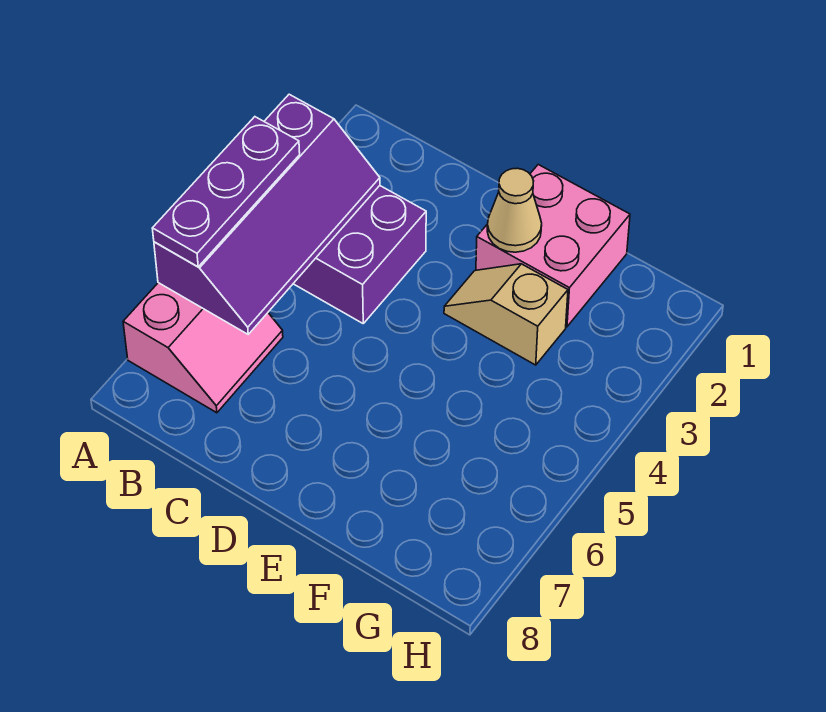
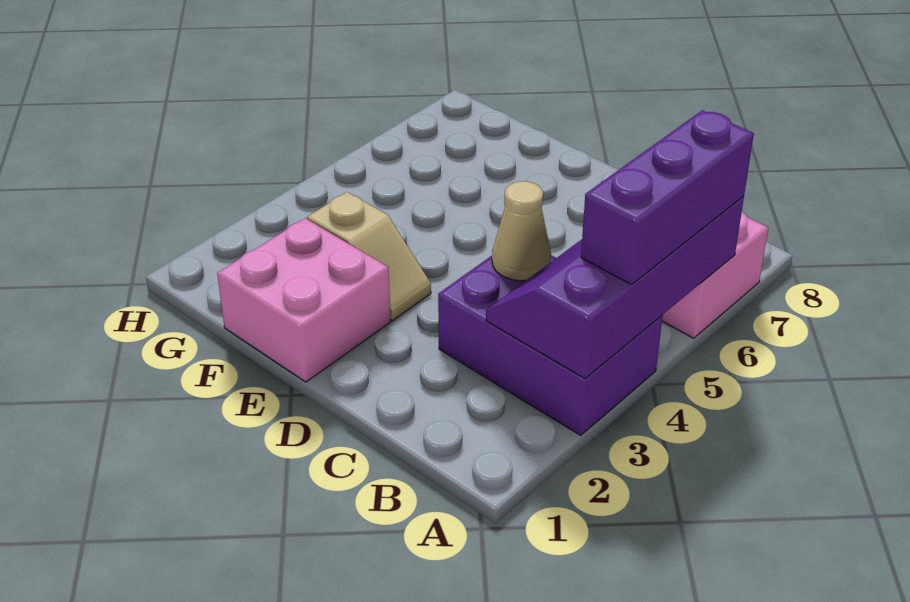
purple 1x3 plate [152,117,300,267] -> purple 1x3 brick [581,110,754,284]
tan 1x1 cone [487,168,542,252] -> tan 1x1 cone moved to [492,181,551,281]

